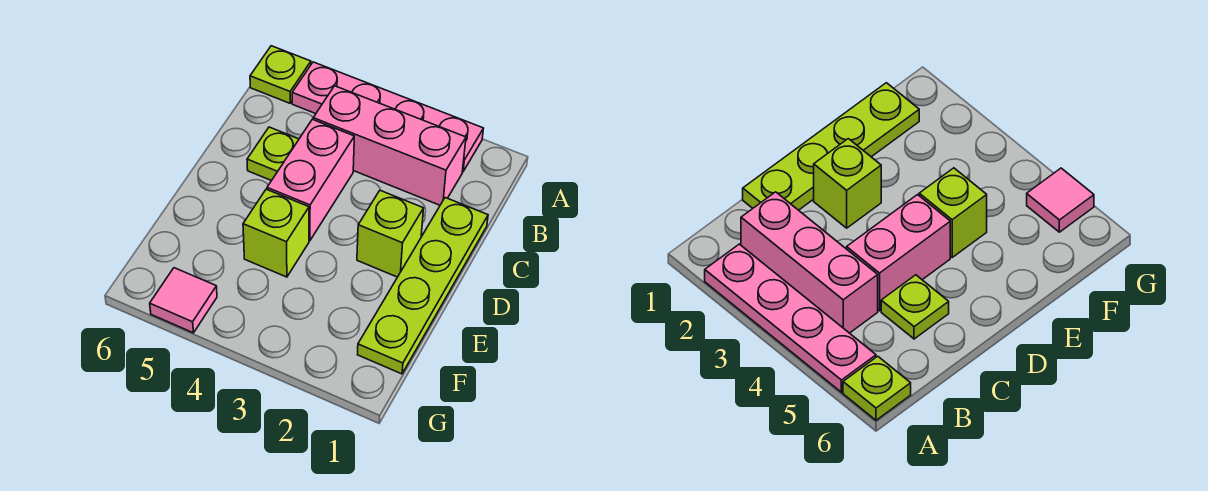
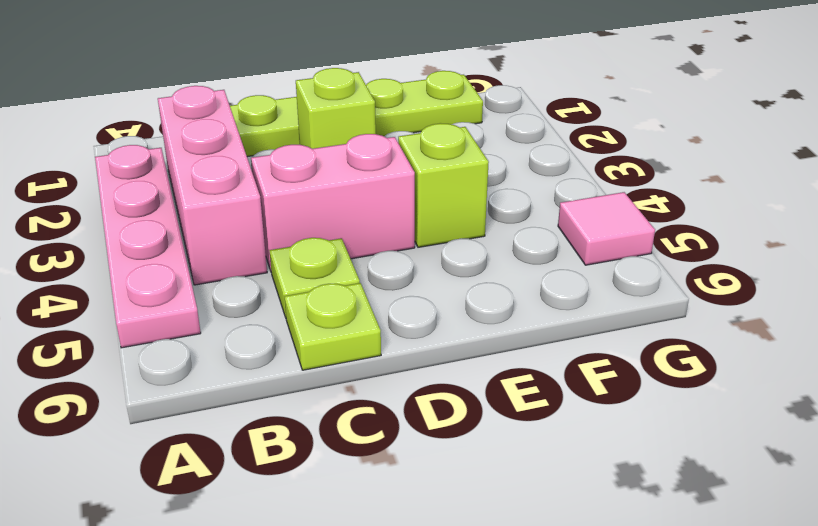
lime 1x1 plate [250,46,311,103] -> lime 1x1 plate moved to [285,283,381,370]

